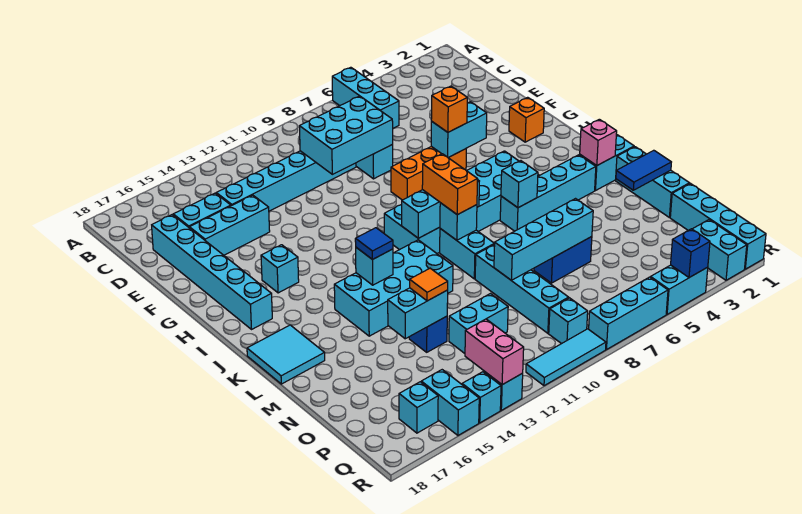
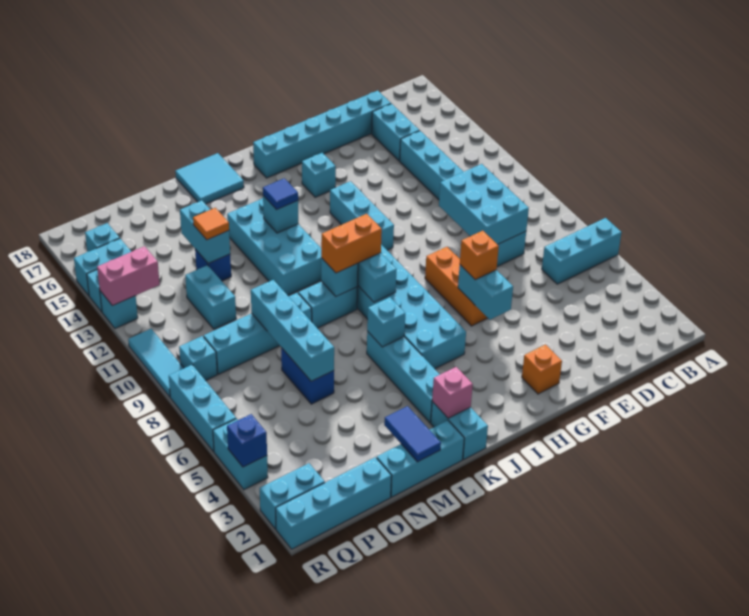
cyan 1x3 brick [190,195,270,255] -> cyan 1x3 brick moved to [330,181,394,250]

